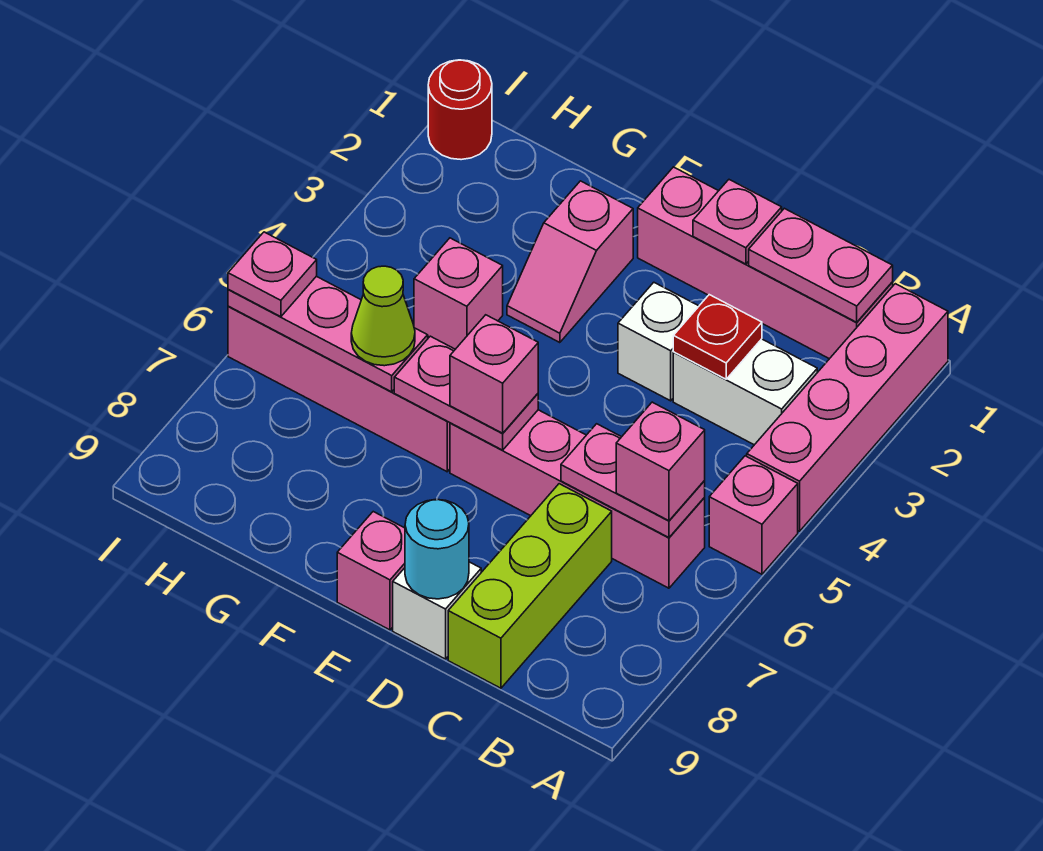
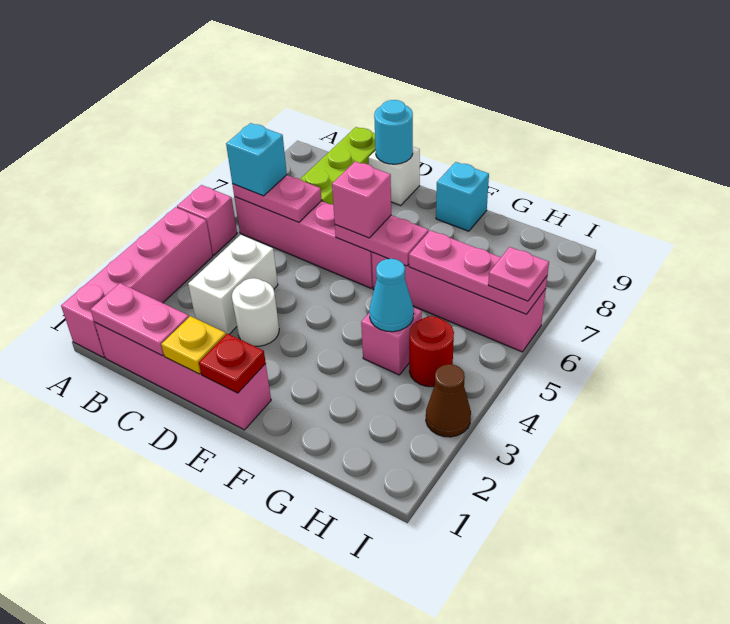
white 1x2 brick [673,339,817,445] -> white 1x2 brick turned to [188,235,278,334]
pink 1x1 brick [616,402,705,521] -> cyan 1x1 brick [226,123,287,196]
red 1x1 plate [673,295,762,379] -> red 1x1 plate moved to [199,334,266,393]
pink 1x1 plate [693,180,782,264] -> yellow 1x1 plate [161,316,226,374]
white 1x1 brick [618,282,699,401] -> white 1x1 round brick [232,278,279,346]
pink 1x1 brick [337,512,405,630] -> none
pink 1x2 slope [507,181,633,343] -> none
none -> cyan 1x1 brick [436,162,489,231]
none -> cyan 1x1 cone [369,259,414,332]
lime 1x1 cone [351,266,415,366] -> none
red 1x1 round brick [428,60,492,160] -> red 1x1 round brick moved to [409,316,454,387]
none -> brown 1x1 cone [426,364,471,437]

